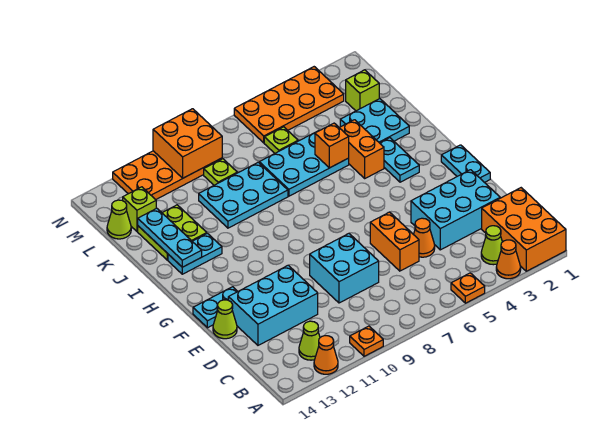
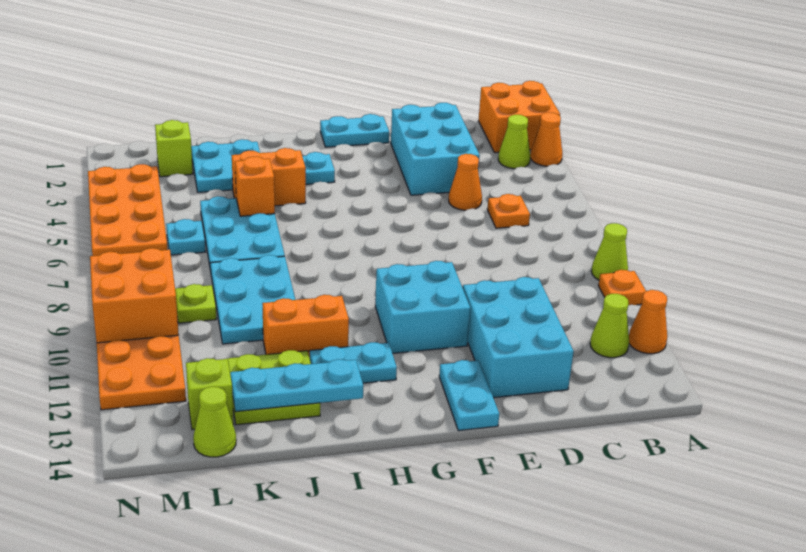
orange 2x3 brick [482,188,566,271] -> orange 2x2 brick [478,81,560,153]
orange 1x1 plate [451,273,485,303] -> orange 1x1 plate moved to [487,194,530,228]
orange 1x2 brick [370,212,419,271] -> orange 1x2 brick moved to [262,294,349,358]
cyan 2x2 brick [310,233,379,303] -> cyan 2x2 brick moved to [375,261,470,353]
lime 1x1 cone [213,300,237,339] -> lime 1x1 cone moved to [591,223,628,280]
cyan 1x2 plate [168,233,222,274] -> cyan 1x2 plate turned to [310,342,397,383]
lime 1x1 plate [264,127,298,153] -> cyan 1x1 plate [166,219,205,255]

